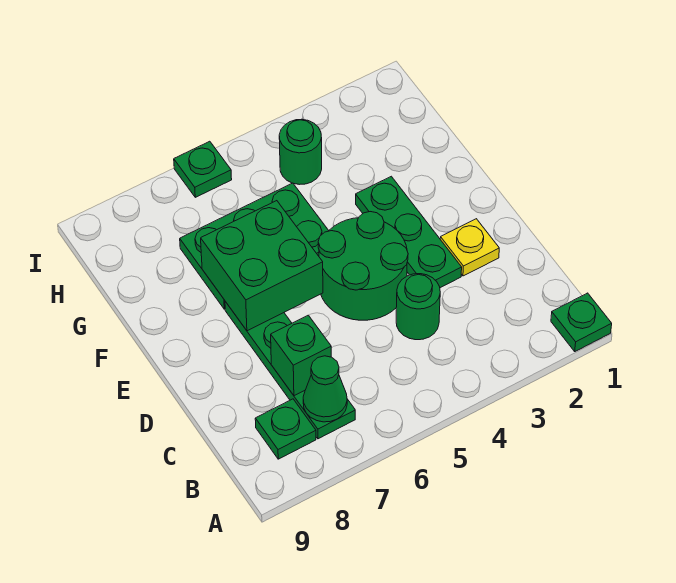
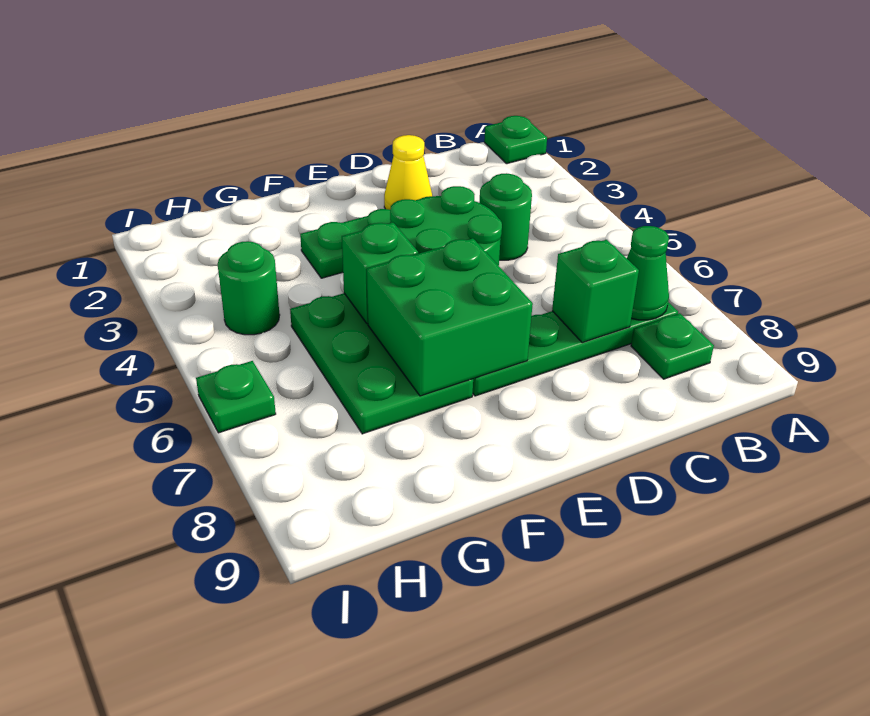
yellow 1x1 plate [440,219,499,276] -> yellow 1x1 cone [384,135,432,210]
none -> green 1x1 brick [342,222,418,324]

